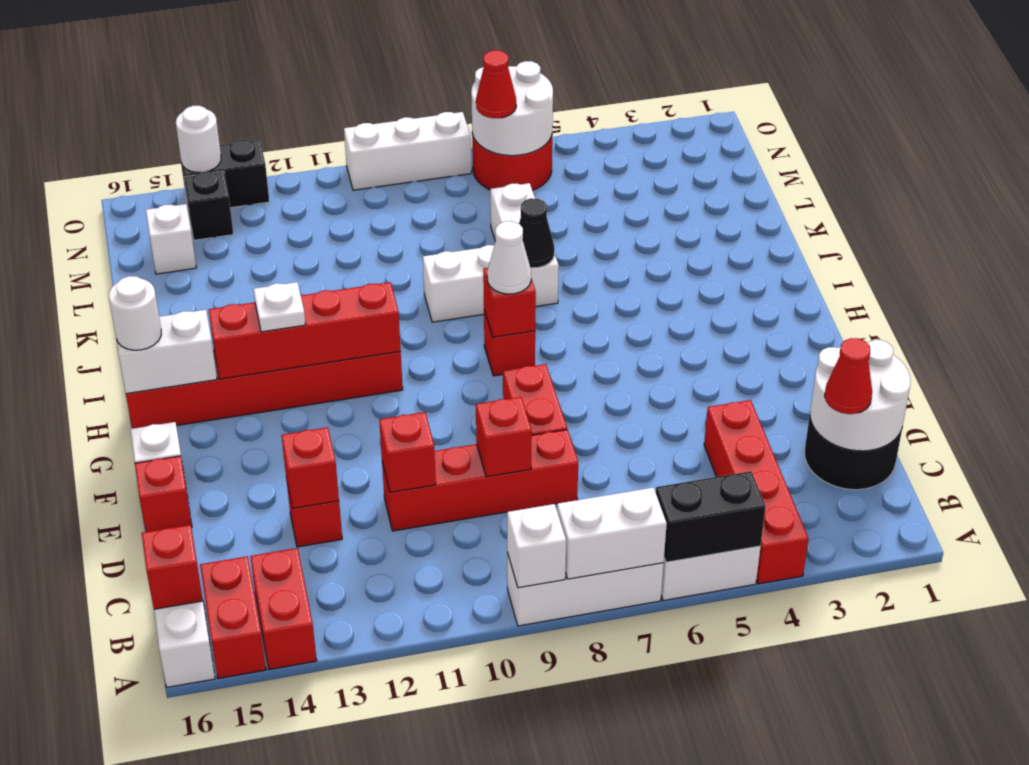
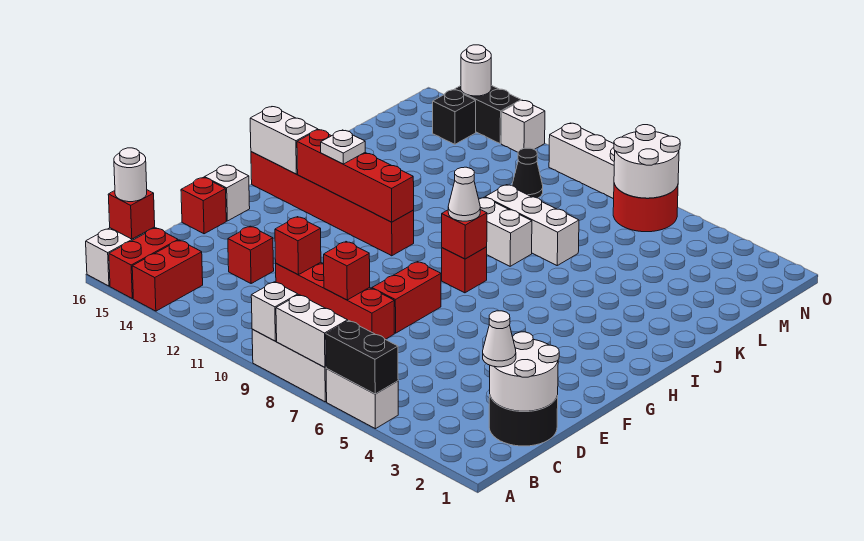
red 1x4 brick [704,400,809,584] -> none
red 1x1 cone [825,338,872,414] -> white 1x1 cone [483,311,516,367]
red 1x1 brick [281,427,339,508] -> none
white 1x1 round brick [109,276,161,350] -> white 1x1 round brick moved to [114,148,147,202]
white 1x3 brick [490,183,559,306] -> white 1x3 brick turned to [485,185,579,265]
black 1x1 cone [519,198,554,268] -> black 1x1 cone moved to [512,148,543,198]
white 1x1 brick [146,204,196,274] -> white 1x1 brick moved to [501,100,545,152]
red 1x1 cone [476,50,516,118] -> none

